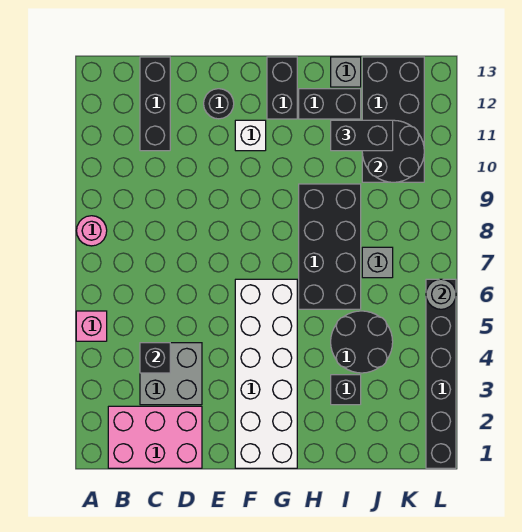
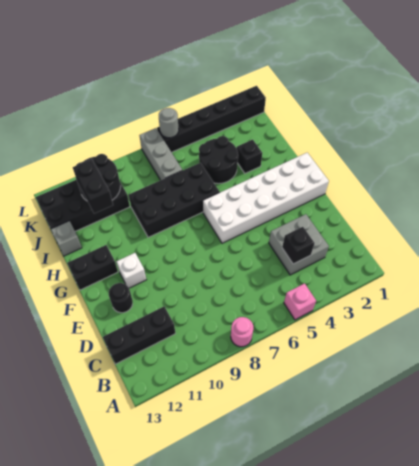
pink 2x3 brick [108,406,202,468] -> none
black 1x2 brick [299,89,361,119] -> none
grey 1x1 brick [362,247,393,278] -> grey 1x3 brick [139,128,182,180]

